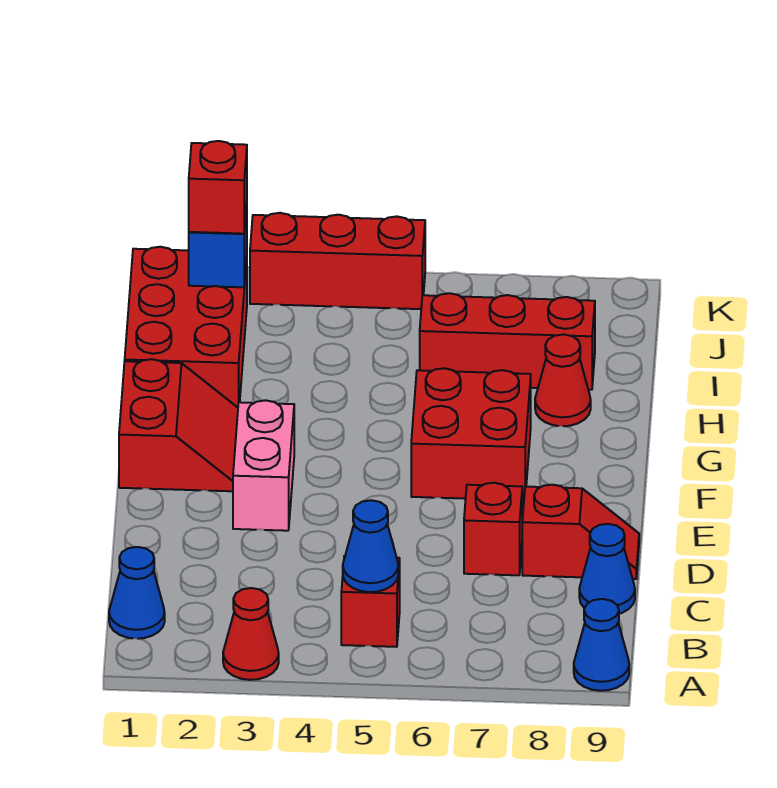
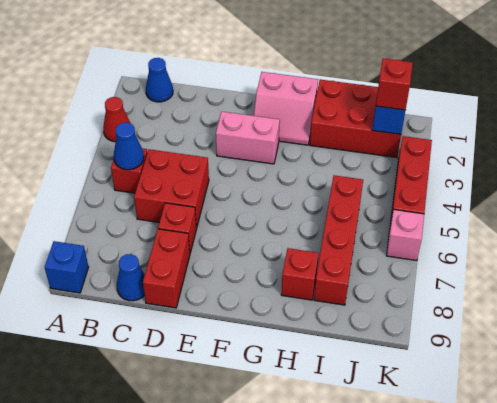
blue 1x1 cone [574,599,629,691] -> blue 1x1 brick [45,241,89,293]
red 1x2 slope [522,485,639,579] -> red 1x2 brick [143,229,190,308]
red 2x2 slope [119,359,238,491] -> pink 2x2 slope [254,72,318,145]
red 2x2 brick [411,368,531,500] -> red 2x2 brick moved to [134,149,209,228]
red 1x1 cone [535,334,591,426] -> red 1x1 brick [281,248,319,300]
red 1x3 brick [420,293,595,390] -> red 1x4 brick [314,175,363,305]
none -> pink 1x1 brick [386,209,424,261]

